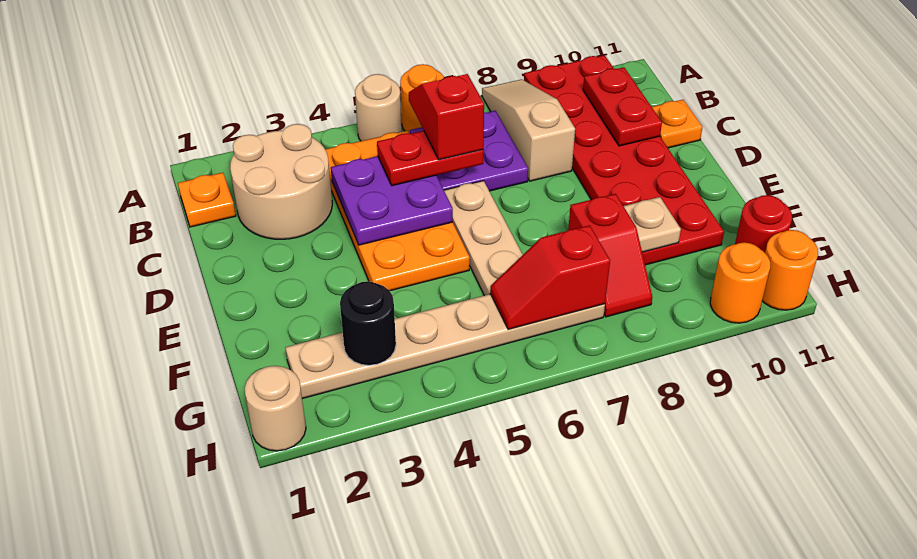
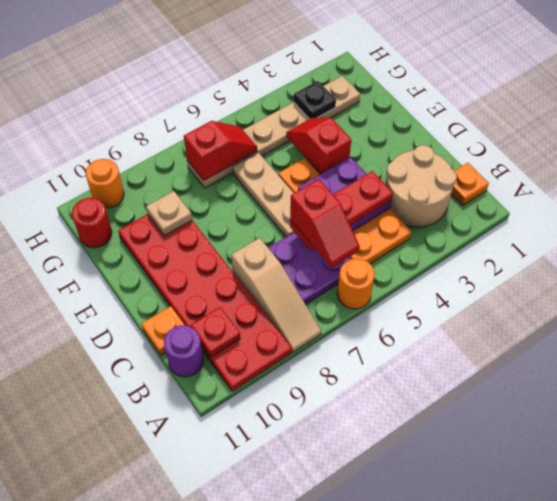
tan 1x1 round brick [355,74,402,141] -> none
red 1x2 plate [583,67,662,146] -> red 1x1 plate [191,307,240,357]
none -> purple 1x1 round brick [164,325,203,377]
red 1x2 plate [377,131,483,186] -> red 1x3 plate [290,171,393,250]
red 1x2 slope [568,194,652,317] -> red 1x2 slope moved to [286,118,351,174]
black 1x1 round brick [340,281,396,365] -> black 1x1 plate [294,81,336,119]
tan 1x1 round brick [245,366,306,451] -> none
orange 1x1 round brick [762,230,818,310] -> none

